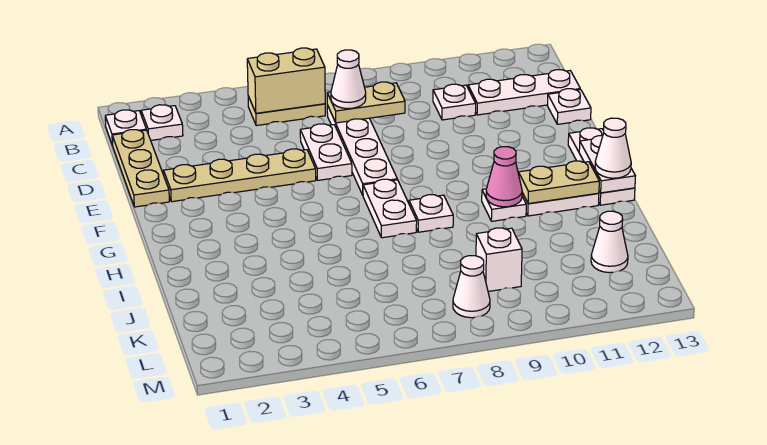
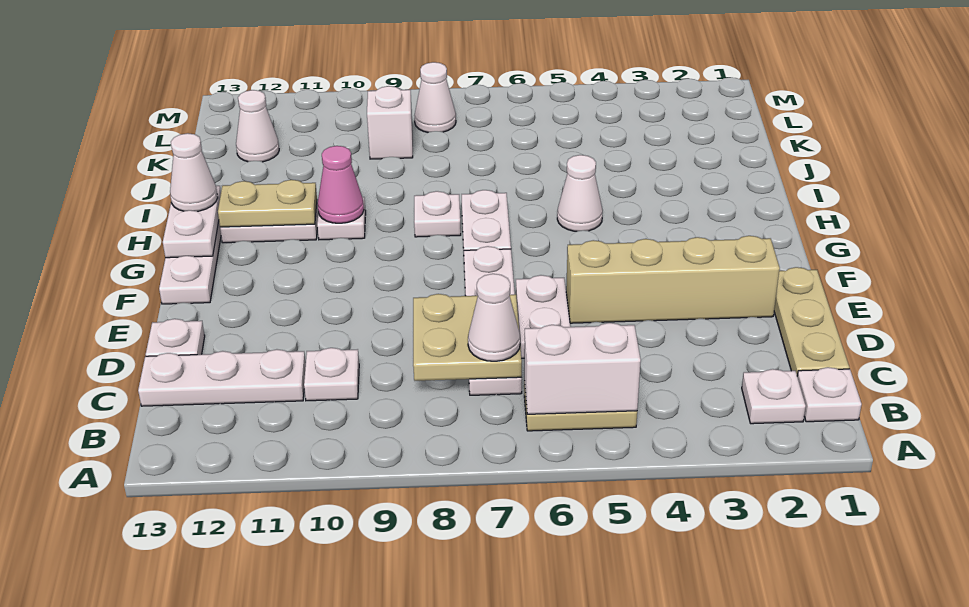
tan 1x2 brick [247,48,325,113] -> white 1x2 brick [524,323,641,414]
tan 1x2 plate [327,82,405,123] -> tan 2x2 plate [413,294,522,381]
tan 1x4 plate [164,149,316,202] -> tan 1x4 brick [566,236,780,323]
none -> white 1x1 cone [557,155,603,231]

